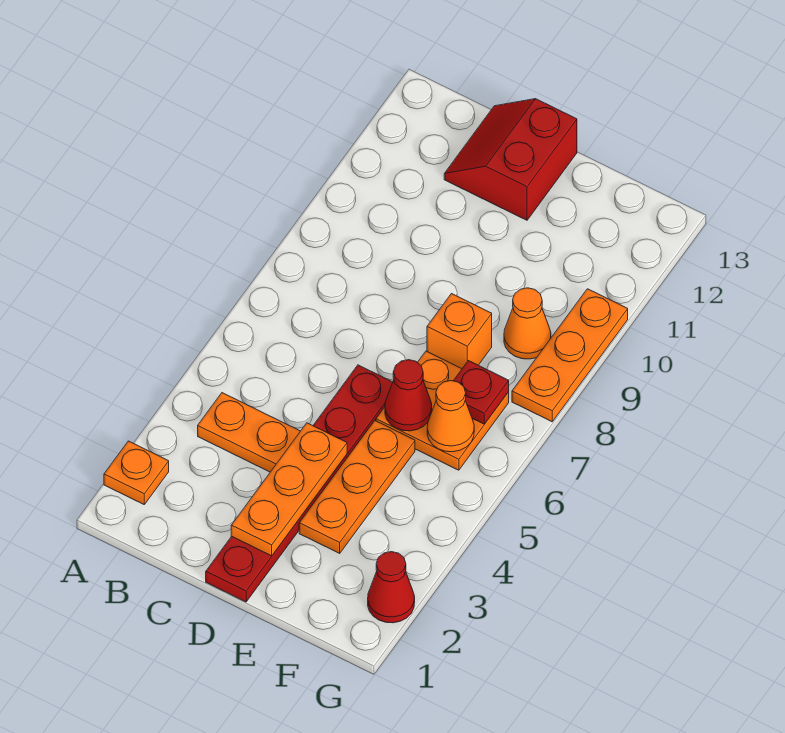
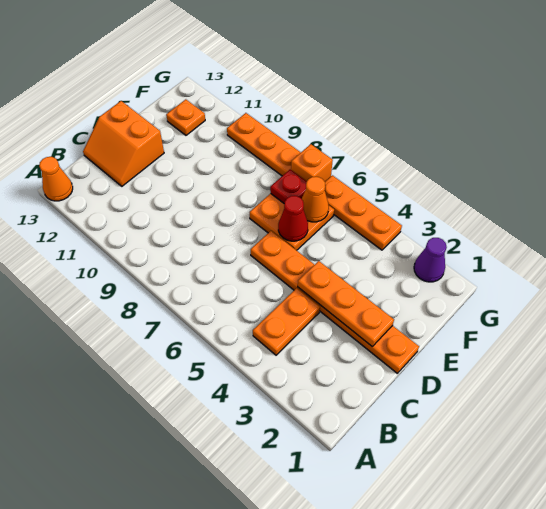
orange 1x1 plate [104,441,169,504] -> orange 1x1 plate moved to [166,99,205,135]
red 2x2 slope [444,99,577,220] -> orange 2x2 slope [83,101,164,186]
red 1x6 plate [206,365,393,602] -> orange 1x6 plate [251,231,419,373]
orange 1x3 plate [299,421,415,553] -> orange 1x3 plate moved to [325,175,402,250]
orange 1x1 brick [427,294,492,368] -> orange 1x1 brick moved to [291,144,333,182]
orange 1x1 cone [504,288,551,359] -> orange 1x1 cone moved to [39,157,73,201]
red 1x1 cone [368,552,415,623] -> purple 1x1 cone [414,238,447,282]

